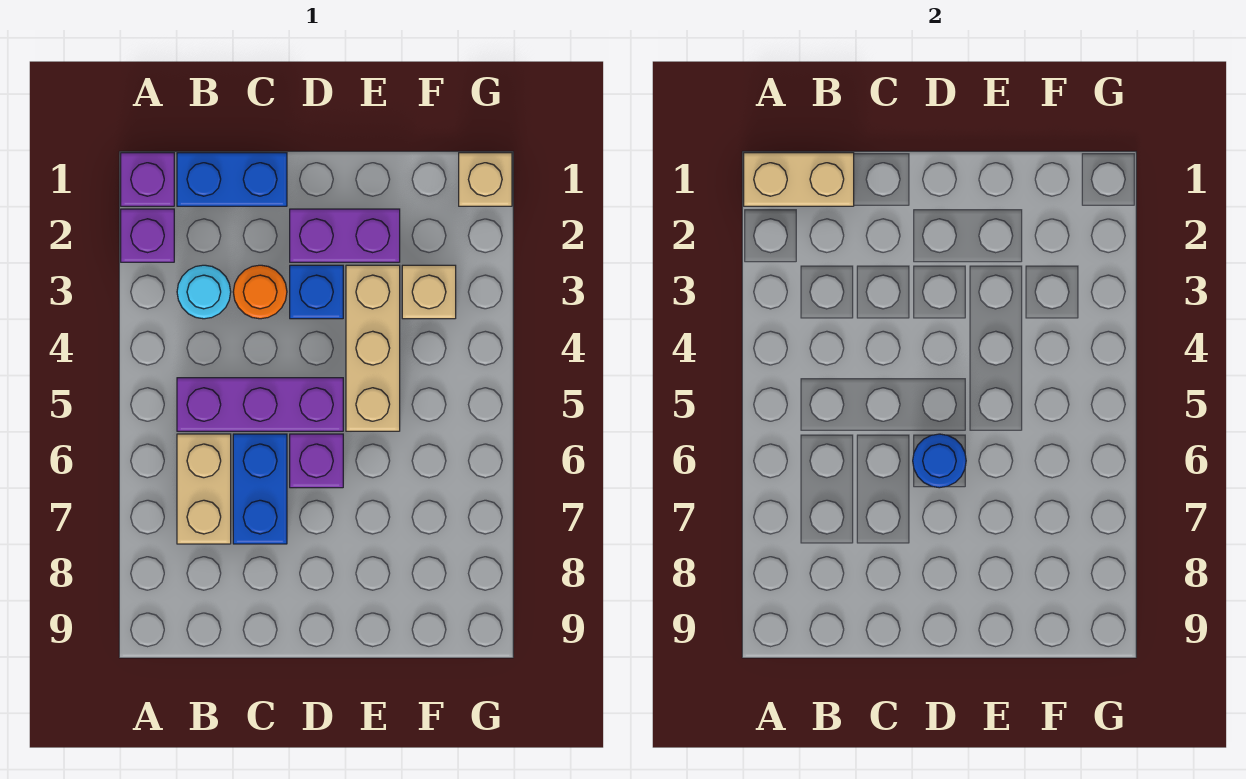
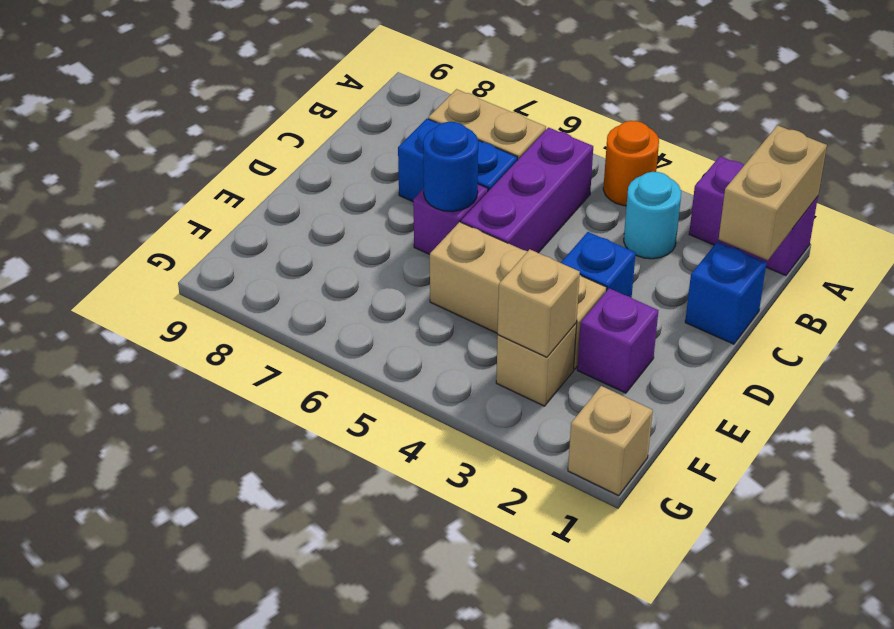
blue 1x2 brick [177,153,287,206] -> blue 1x1 brick [685,242,766,344]
orange 1x1 round brick [233,265,287,319] -> orange 1x1 round brick moved to [603,121,659,206]
purple 1x2 brick [290,209,400,262] -> purple 1x1 brick [577,288,658,393]
none -> tan 1x1 brick [498,249,580,357]

